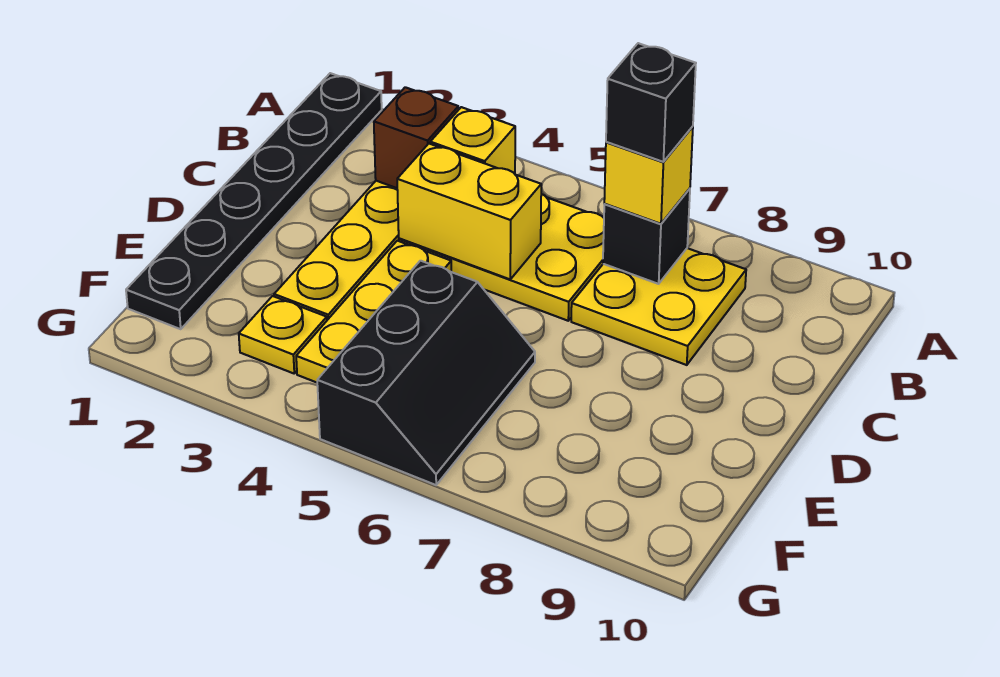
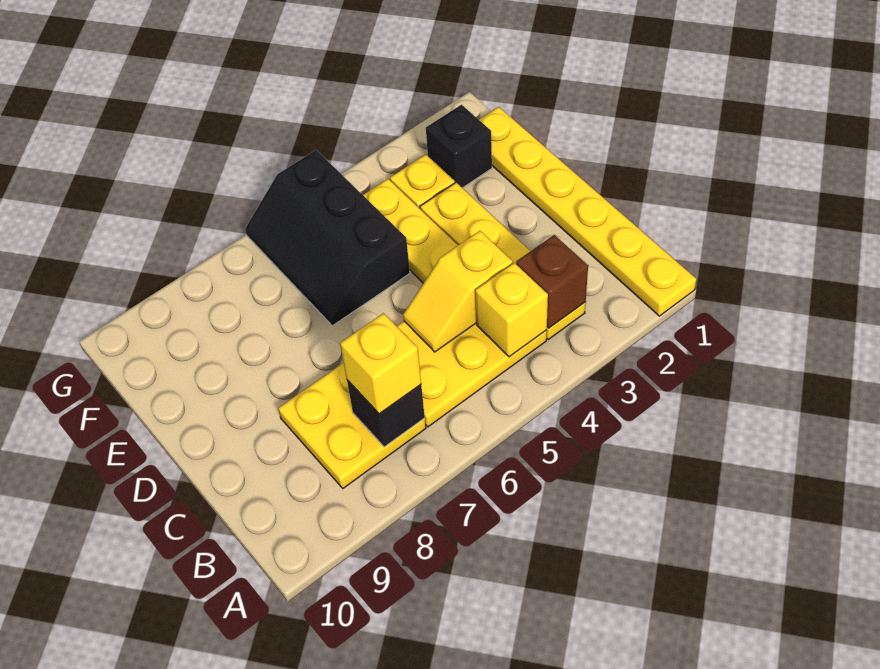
black 1x6 plate [126,73,382,329] -> yellow 1x6 plate [479,107,696,316]
black 1x1 brick [606,43,696,162] -> black 1x1 brick moved to [426,105,492,188]
yellow 1x2 brick [397,144,541,279] -> yellow 1x2 slope [403,231,513,352]

